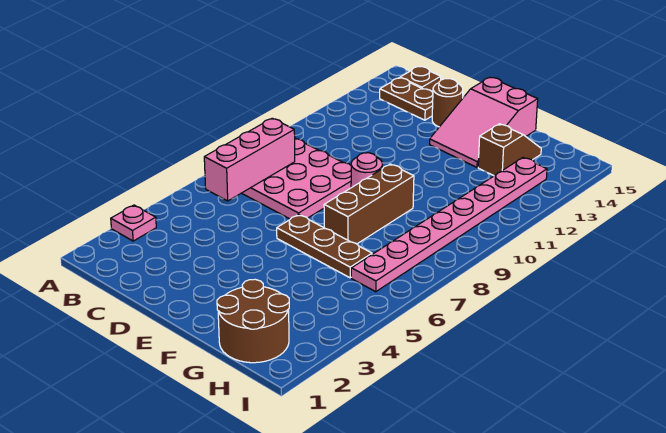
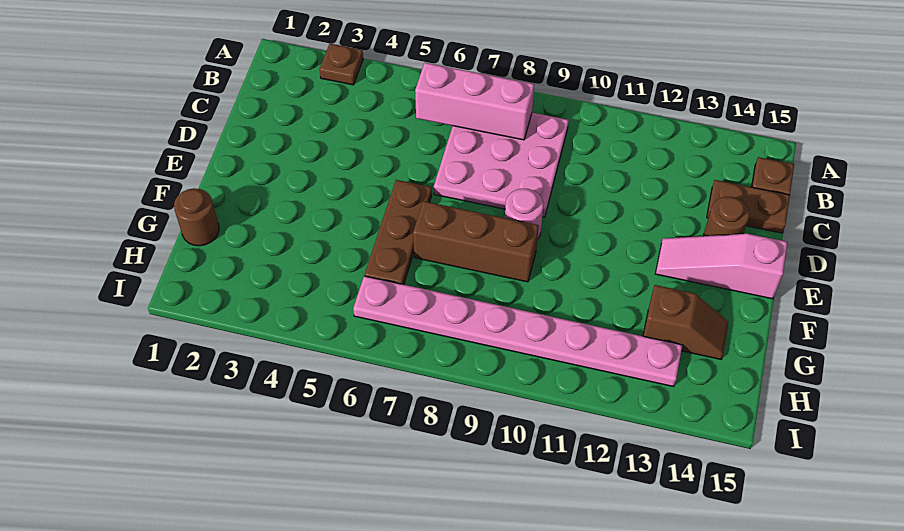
pink 1x1 plate [111,205,156,241] -> brown 1x1 plate [320,44,363,85]
brown 1x2 plate [380,78,433,120] -> brown 1x2 plate turned to [707,180,790,233]
pink 2x3 slope [430,78,538,167] -> pink 1x3 slope [655,234,787,299]
brown 2x2 round brick [217,279,289,363] -> brown 1x1 round brick [174,188,219,246]

